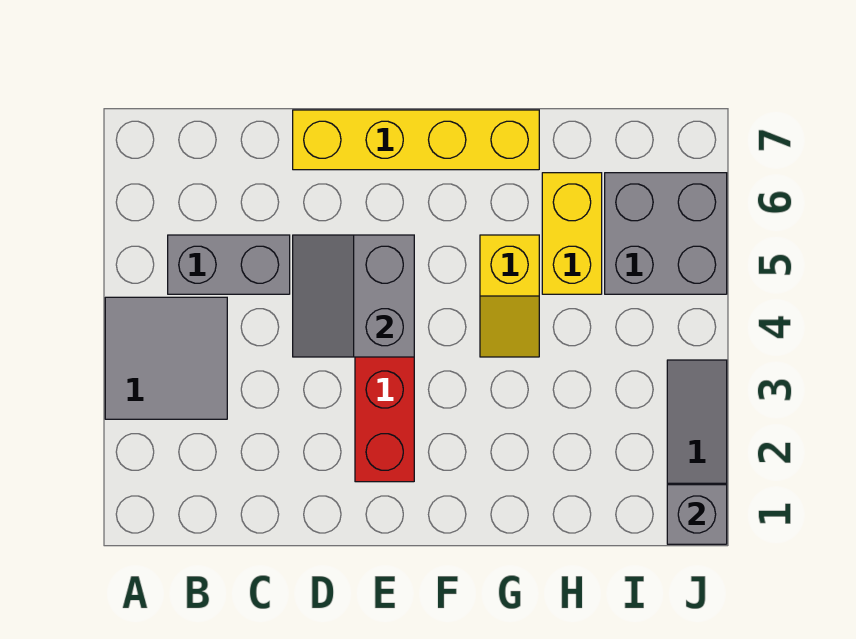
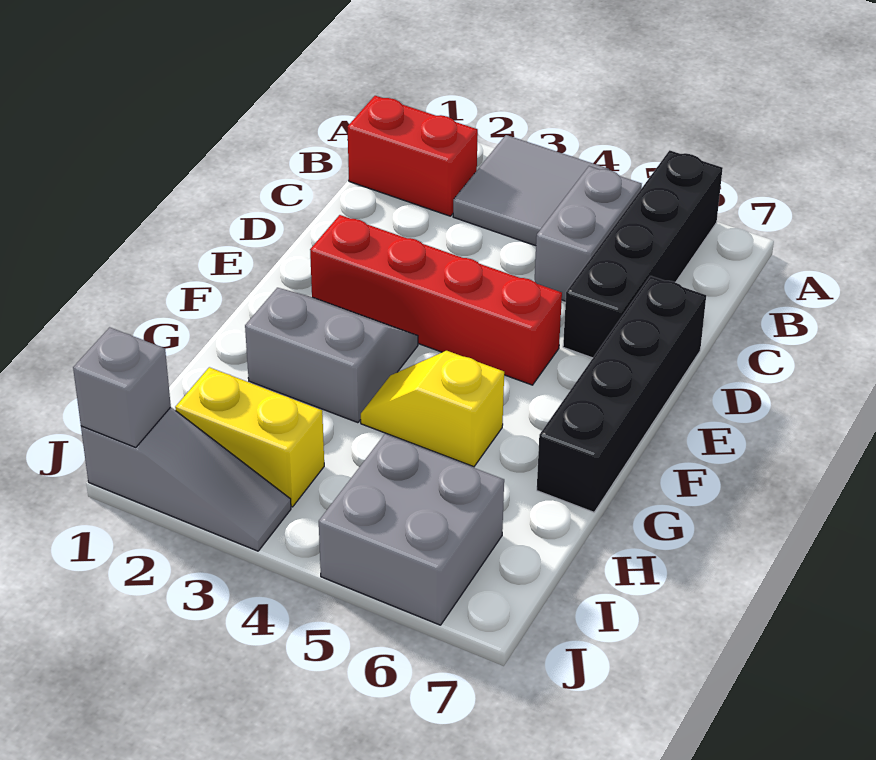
none -> black 1x4 brick [563,150,723,358]
none -> red 1x2 brick [348,96,478,216]
grey 2x2 slope [293,235,414,357] -> grey 2x2 slope moved to [245,288,418,423]
yellow 1x4 brick [293,110,539,170] -> black 1x4 brick [537,276,706,512]
yellow 1x2 brick [542,173,602,294] -> yellow 1x2 brick moved to [175,367,324,507]

